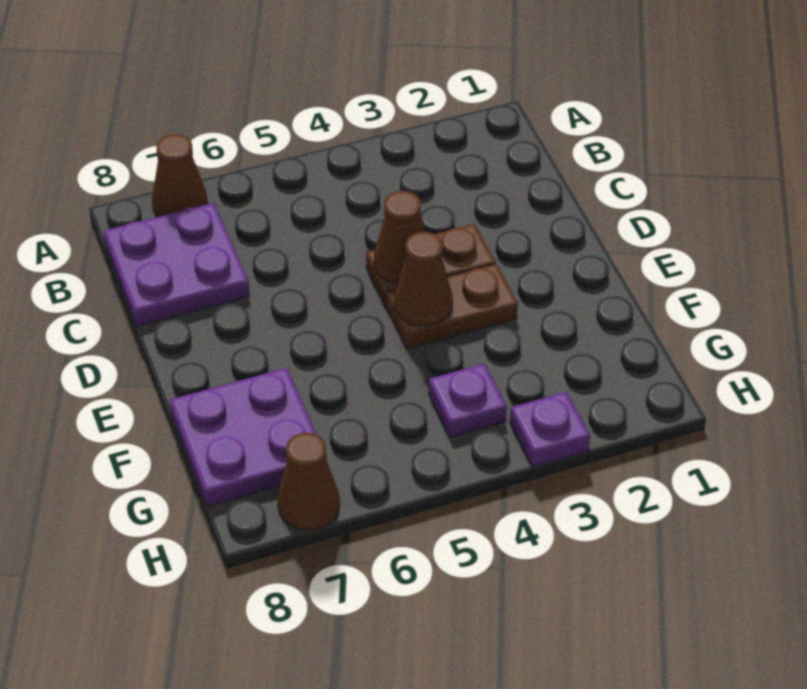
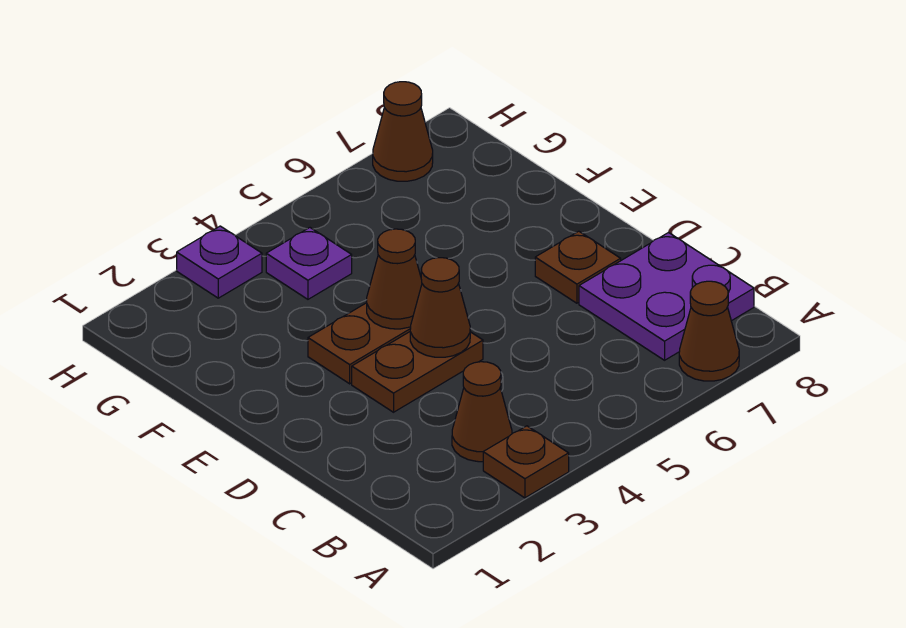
none -> brown 1x1 plate [483,426,569,498]
none -> brown 1x1 cone [452,362,512,462]
none -> brown 1x1 plate [535,231,621,303]
purple 2x2 plate [170,368,327,506] -> none

